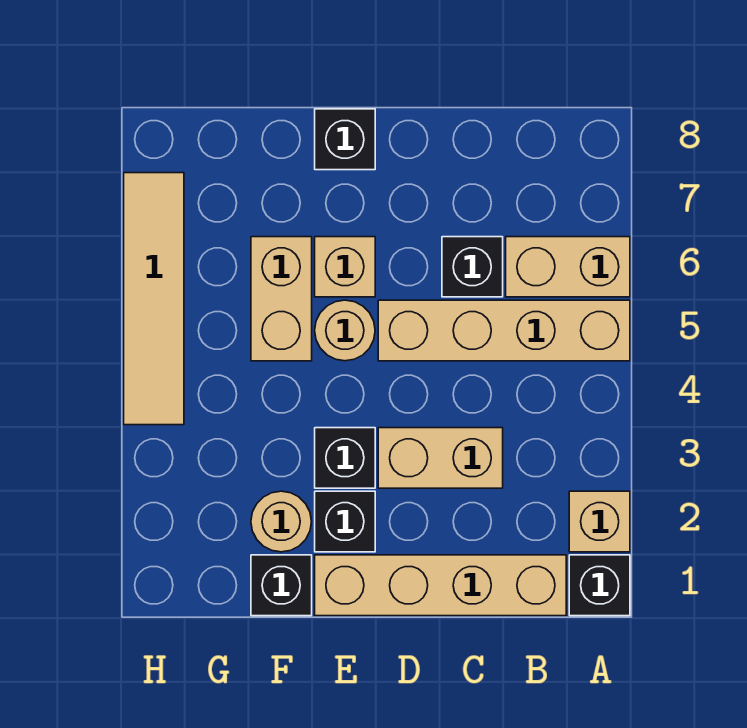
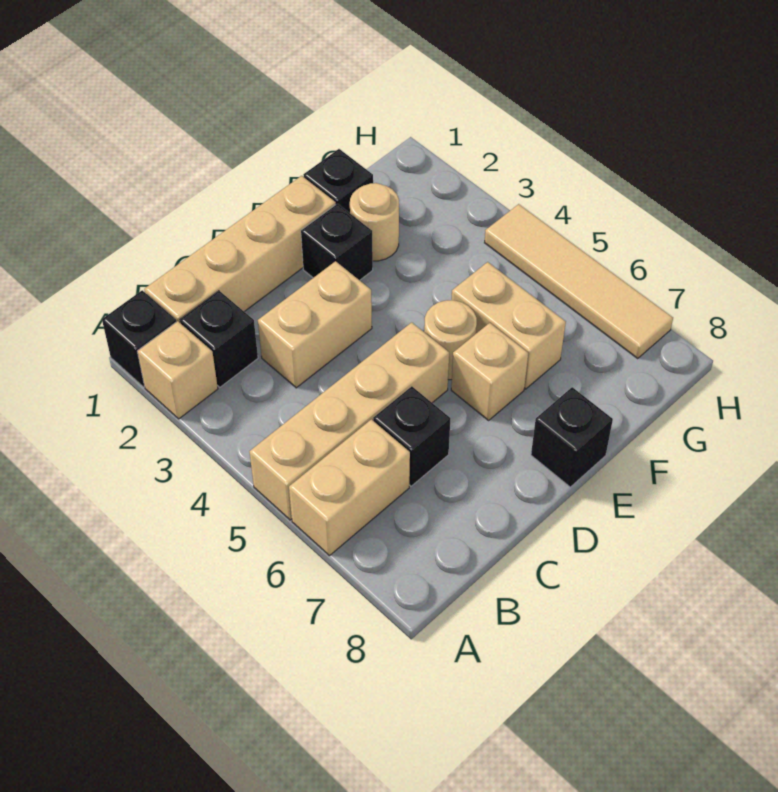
black 1x1 brick [315,428,375,488] -> black 1x1 brick moved to [180,291,258,387]

